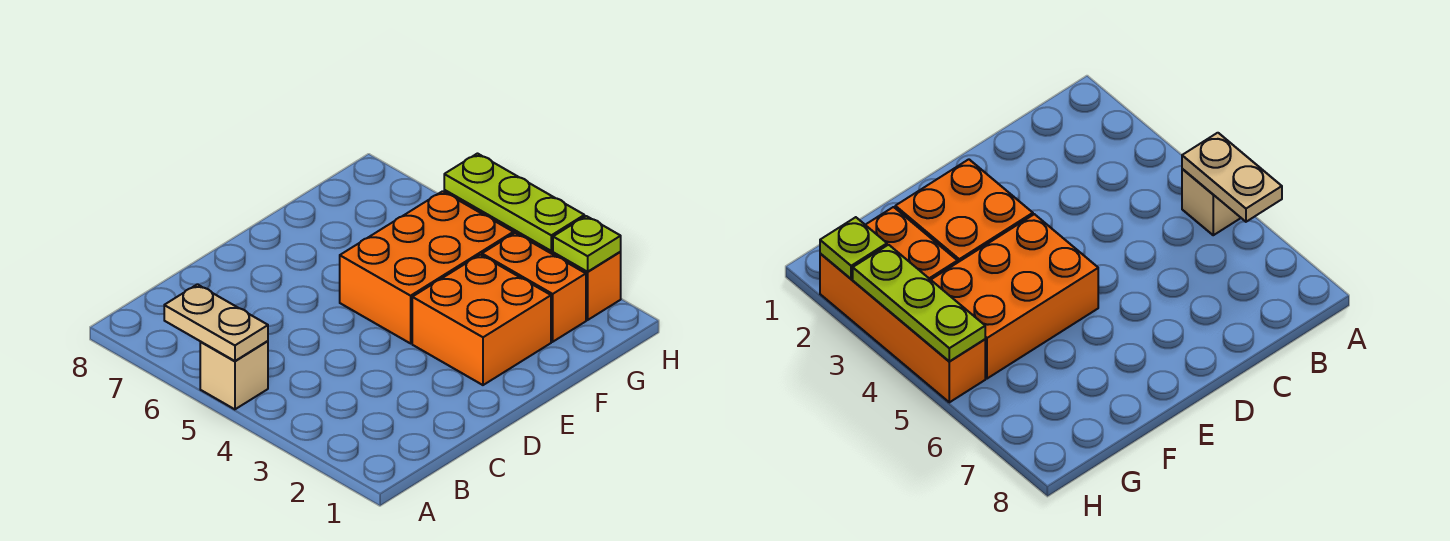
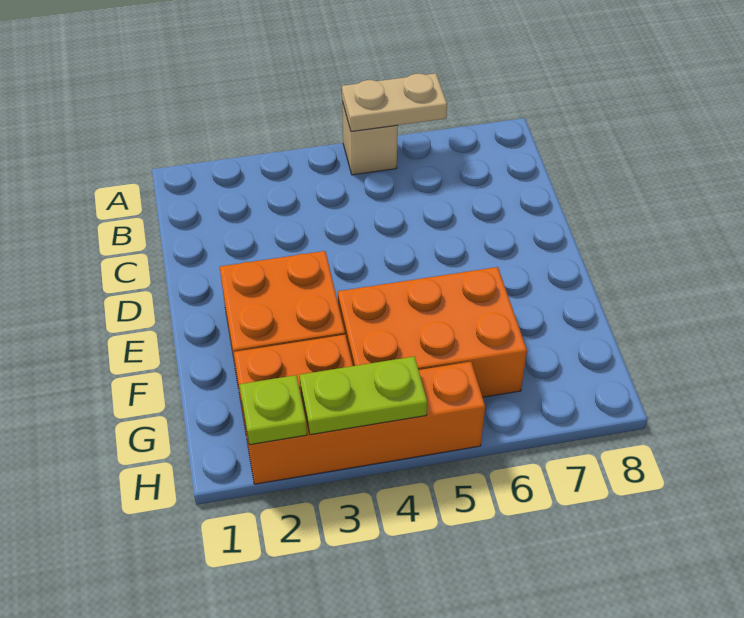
orange 2x3 brick [340,191,513,343] -> orange 2x3 brick turned to [338,267,527,397]
lime 1x3 plate [444,154,584,251] -> lime 1x2 plate [300,356,427,435]

